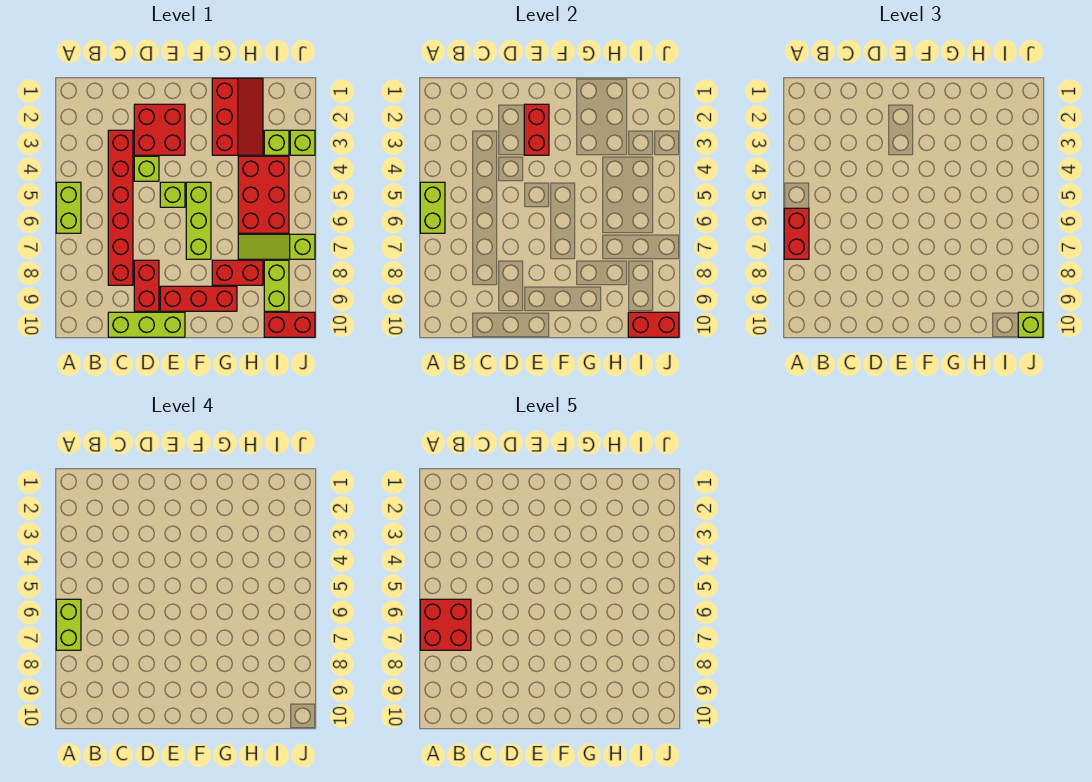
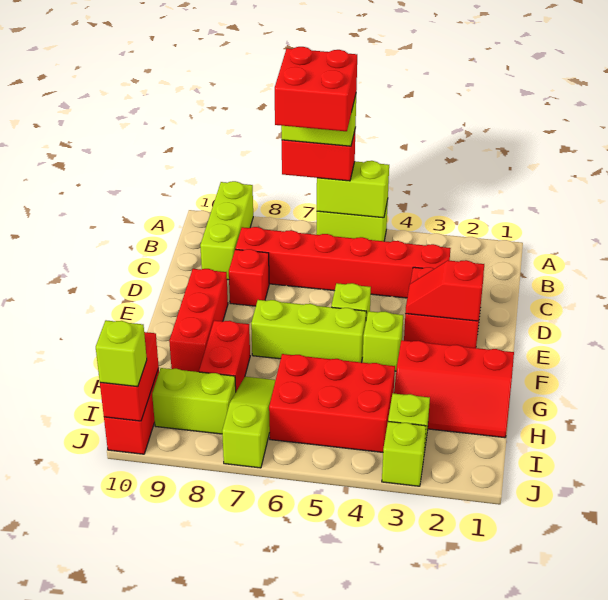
lime 1x3 brick [108,312,185,337] -> lime 1x3 brick moved to [200,181,253,280]
lime 1x1 brick [134,156,159,181] -> lime 1x1 brick moved to [363,311,403,371]
red 1x2 brick [134,260,159,311] -> red 1x1 brick [229,249,269,306]
red 1x2 brick [524,104,549,155] -> red 1x2 slope [405,260,484,321]

